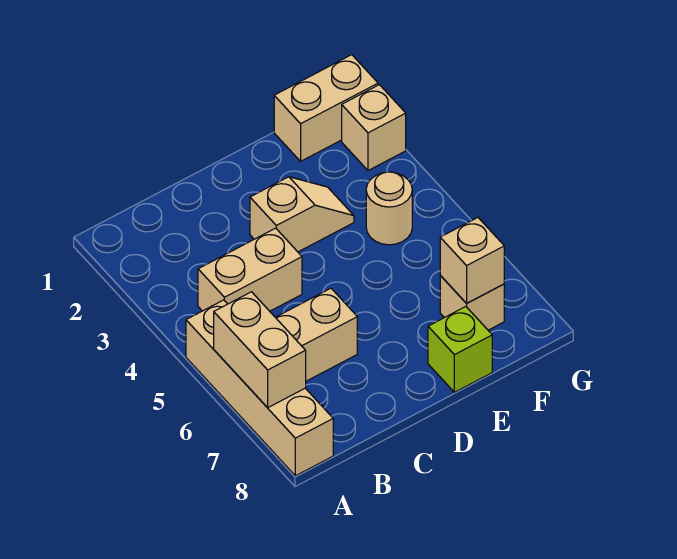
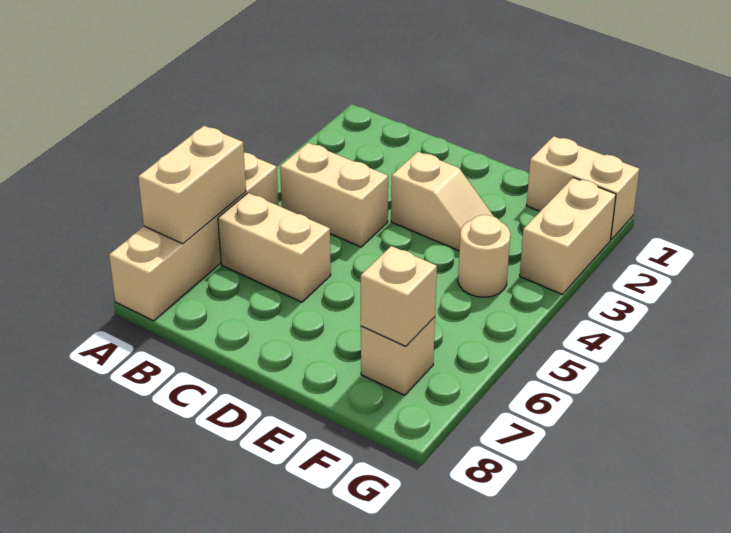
lime 1x1 brick [428,307,492,392] -> none
tan 1x1 brick [342,85,406,170] -> tan 1x2 brick [520,178,616,294]

